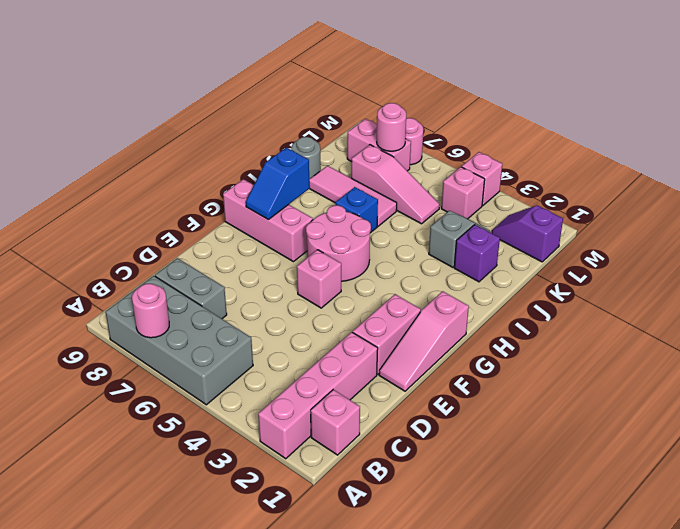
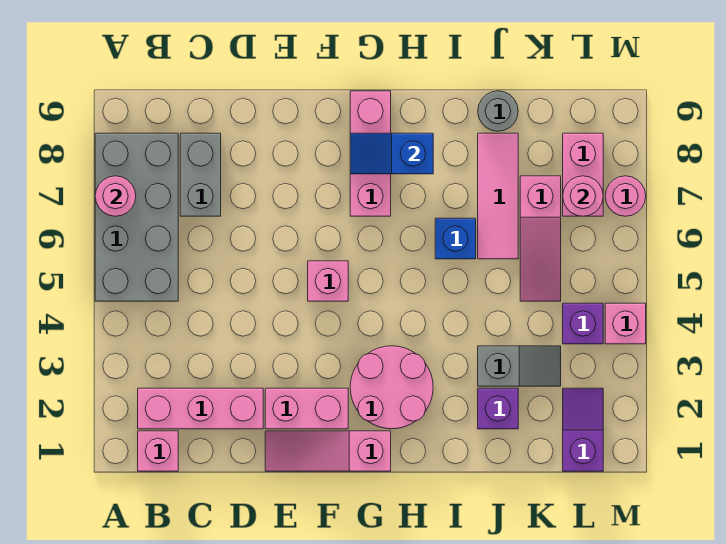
pink 1x4 brick [258,332,378,459] -> pink 1x3 brick [138,388,263,429]
pink 2x2 round brick [306,205,371,281] -> pink 2x2 round brick moved to [350,346,433,429]
pink 1x1 brick [441,167,485,219] -> purple 1x1 brick [563,303,603,344]

